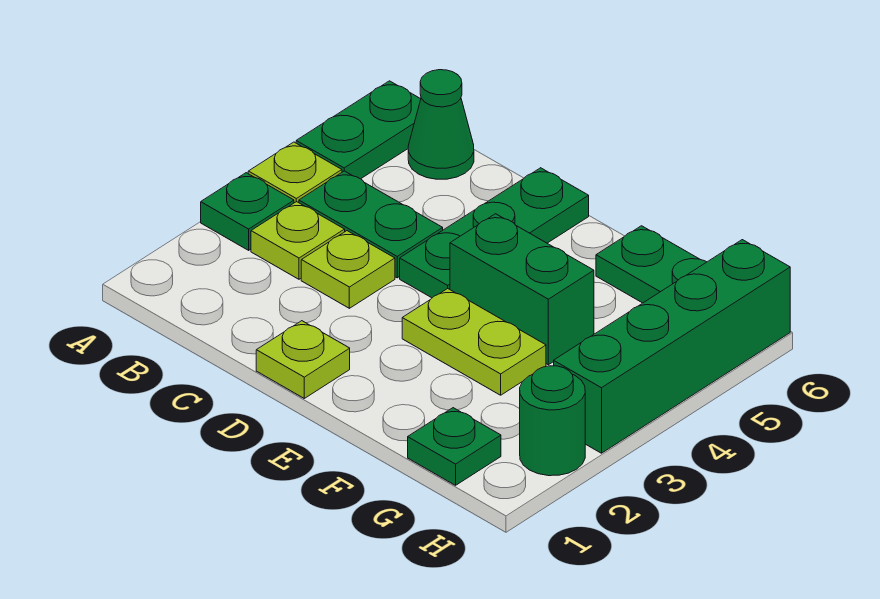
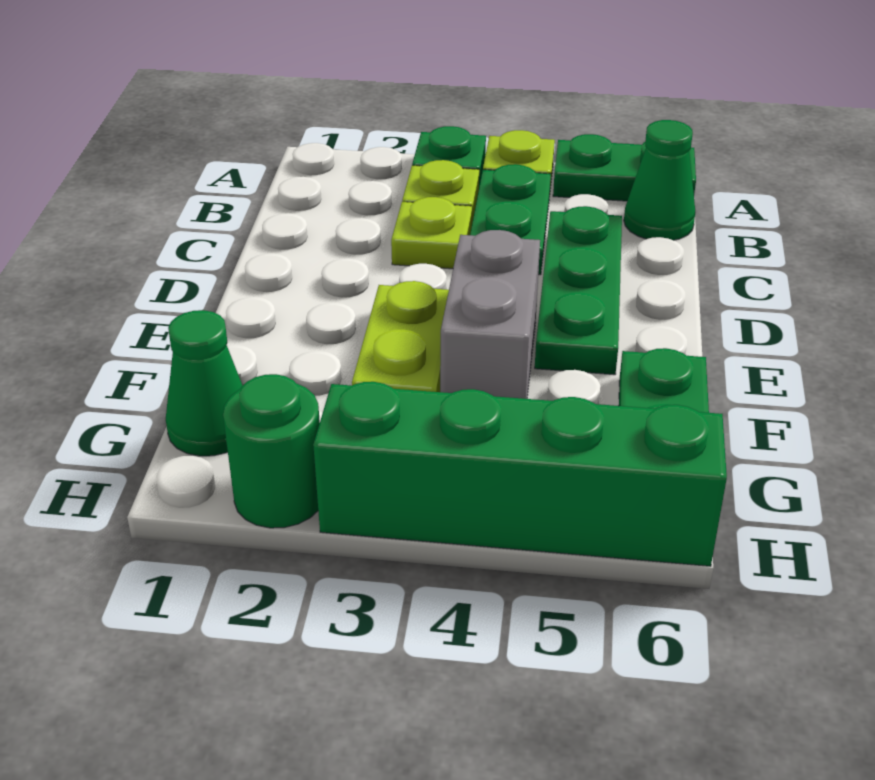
lime 1x1 plate [256,321,350,398] -> none
green 1x3 plate [400,168,589,298] -> green 1x3 plate turned to [535,206,622,375]
green 1x2 brick [450,214,594,365] -> grey 1x2 brick [440,230,540,399]
green 1x1 plate [408,408,501,485] -> green 1x1 cone [166,310,243,456]

